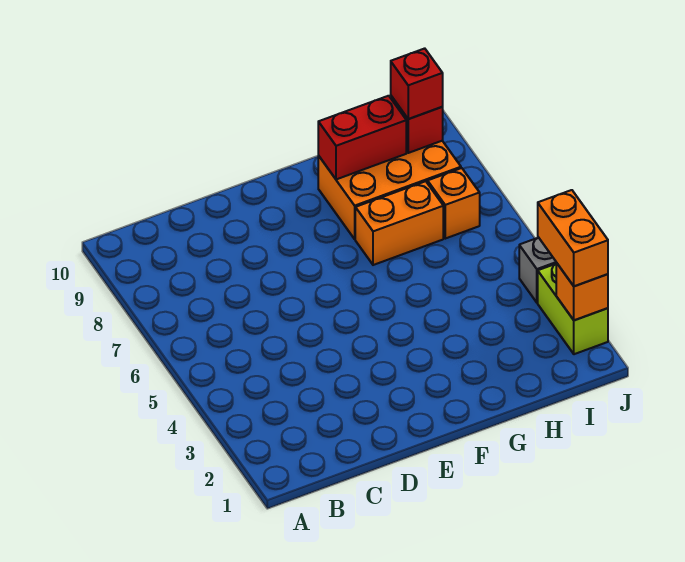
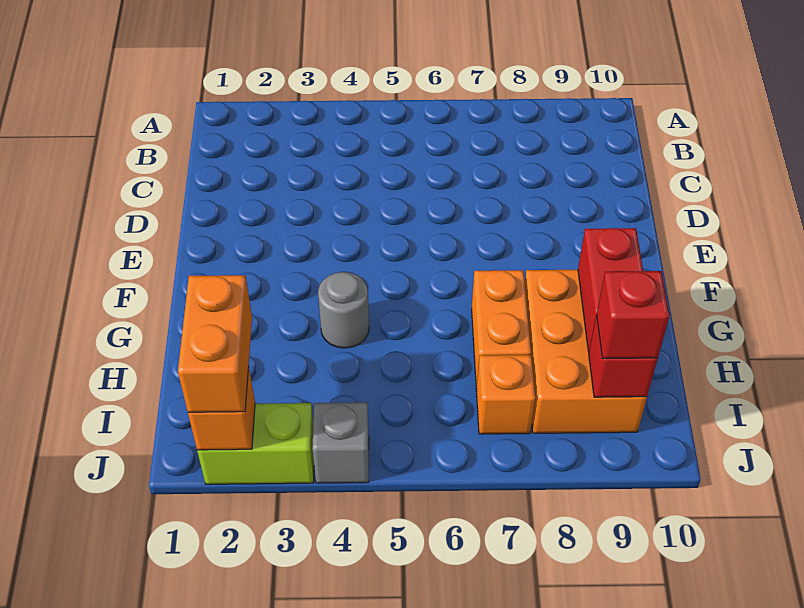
none -> grey 1x1 round brick [318,272,369,348]
orange 1x2 brick [538,190,608,286] -> orange 1x2 brick turned to [178,275,252,412]

